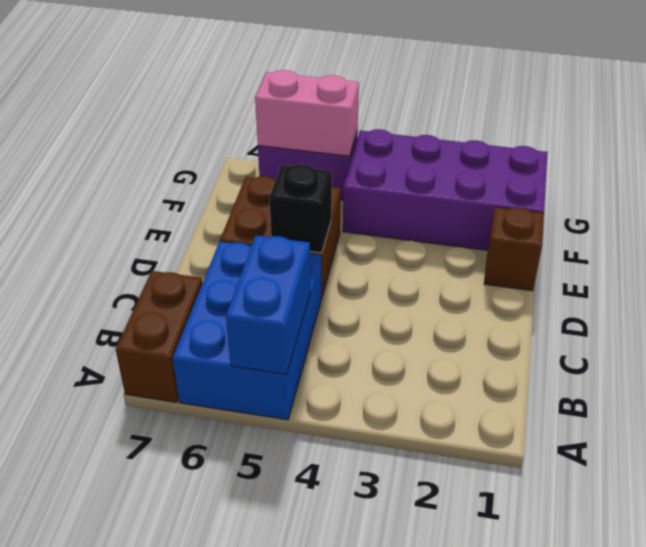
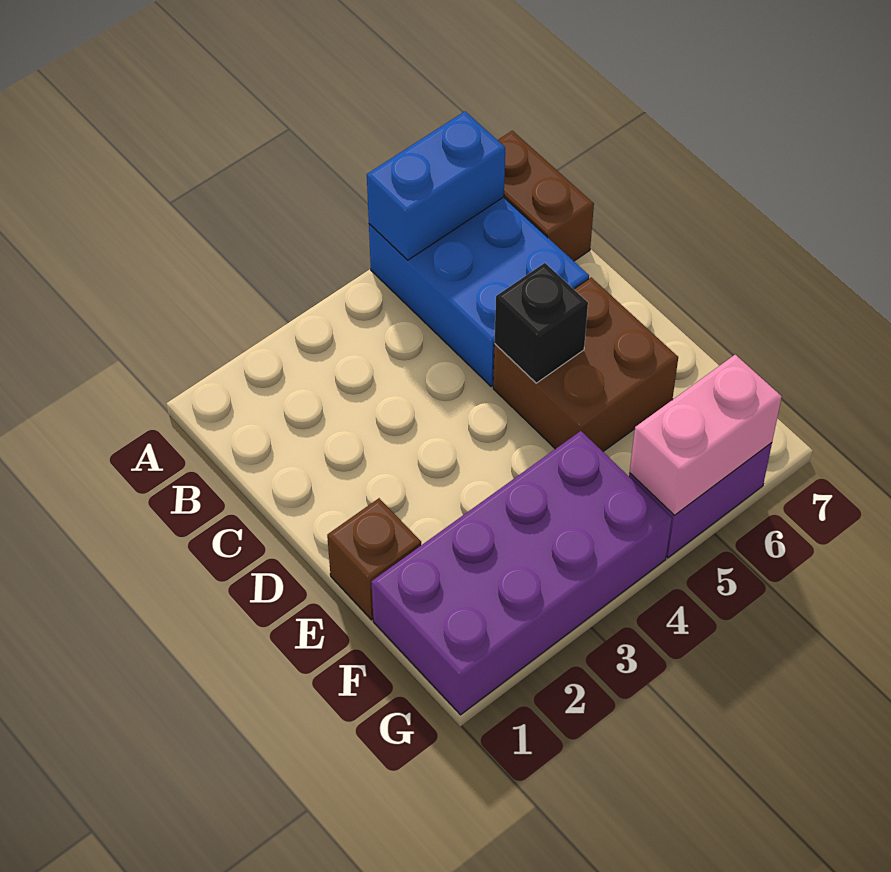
blue 1x2 brick [226,236,311,374] -> blue 1x2 brick turned to [367,111,505,260]

